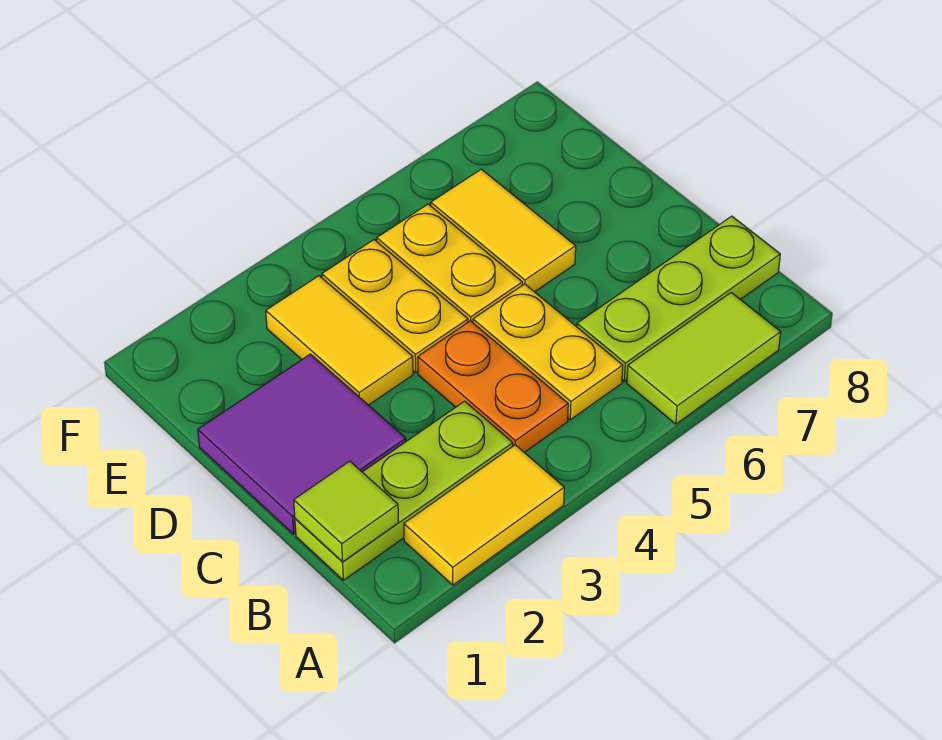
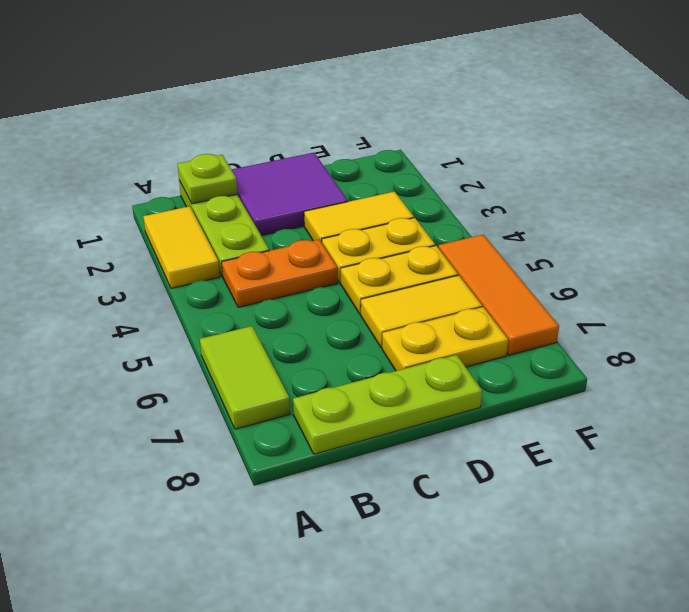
lime 1x1 tile [294,461,399,562] -> lime 1x1 plate [178,154,237,204]
yellow 1x2 plate [473,284,623,420] -> yellow 1x2 plate moved to [382,307,508,371]
lime 1x3 plate [577,216,780,381] -> lime 1x3 plate turned to [293,355,482,454]
none -> orange 1x3 tile [438,235,559,355]

